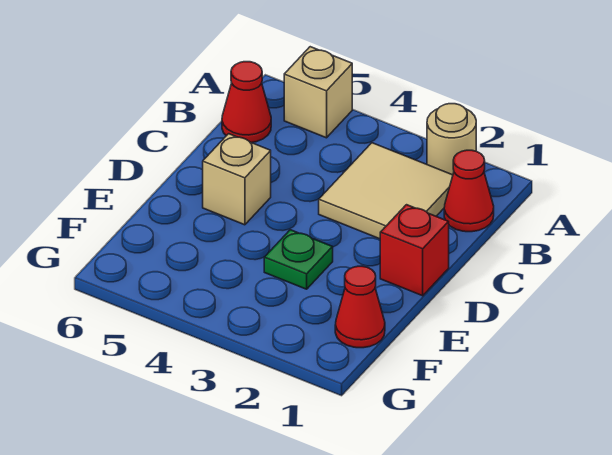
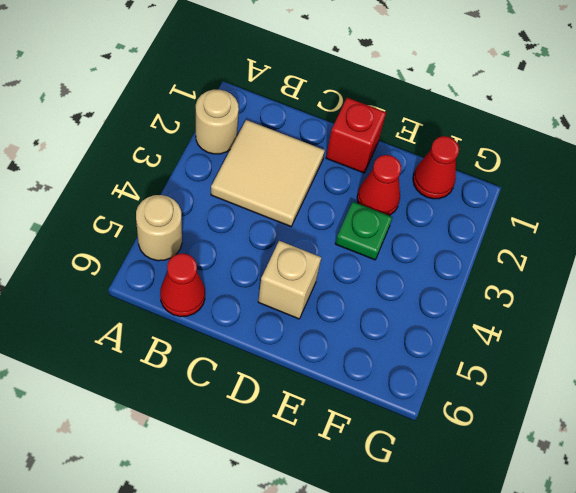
tan 1x1 brick [284,47,352,138] -> tan 1x1 round brick [136,195,182,261]
red 1x1 cone [444,150,494,232] -> red 1x1 cone moved to [357,155,401,216]

